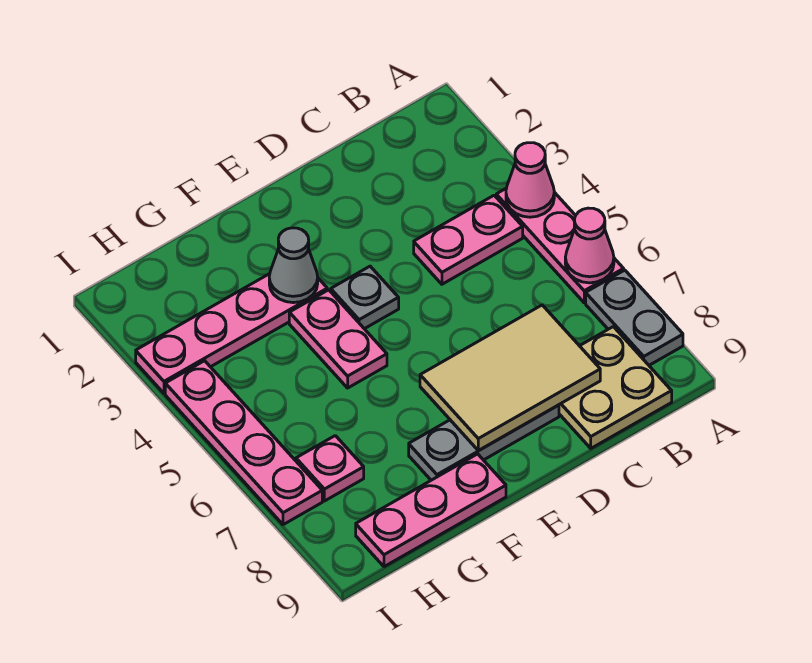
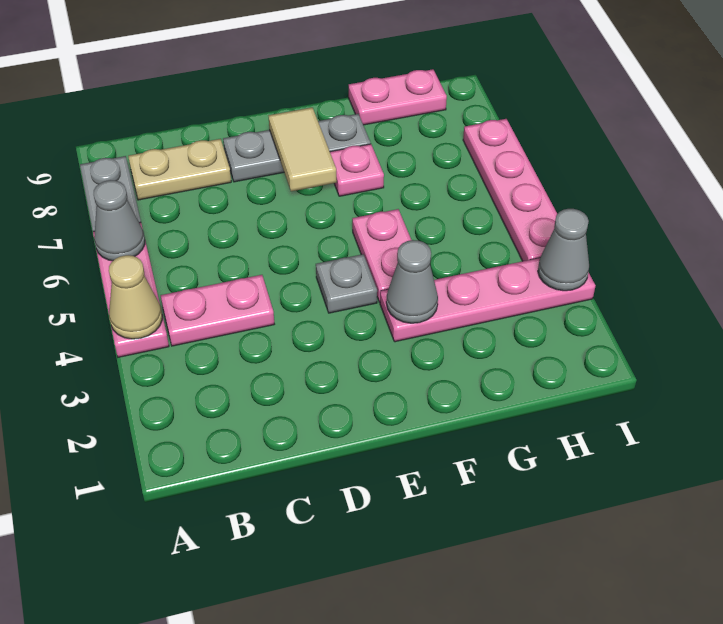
pink 1x1 cone [506,143,554,217] -> tan 1x1 cone [109,255,162,339]
pink 1x1 cone [565,208,614,283] -> grey 1x1 cone [94,180,145,261]
tan 2x2 plate [559,327,672,448] -> tan 1x2 plate [128,139,231,200]
tan 2x3 tile [420,305,600,451] -> tan 1x2 tile [269,108,337,191]
pink 1x3 plate [356,454,506,567] -> pink 1x2 plate [349,69,447,125]
pink 1x1 plate [296,436,364,501] -> pink 1x1 plate moved to [330,144,384,196]
none -> grey 1x1 cone [538,209,589,291]

